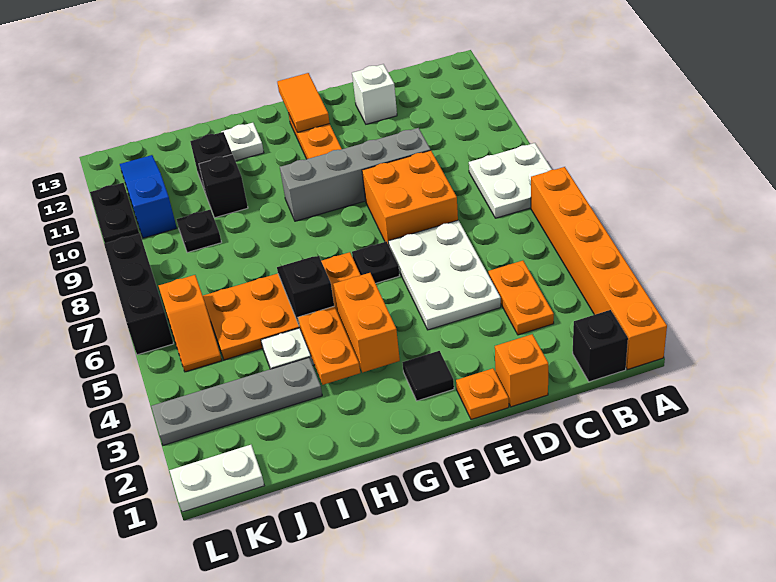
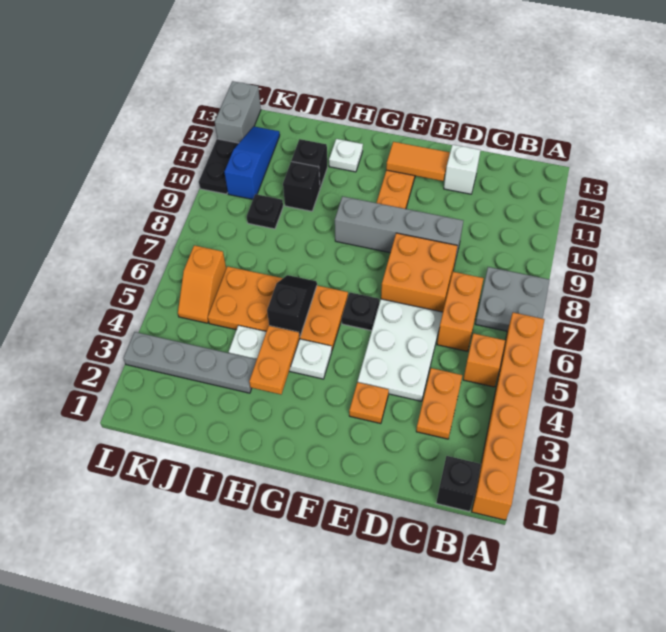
white 2x2 plate [469,143,552,218] -> grey 2x2 plate [475,267,550,331]
orange 1x1 brick [495,334,548,407] -> orange 1x1 brick moved to [463,333,505,387]
orange 1x1 plate [456,368,509,420] -> orange 1x1 plate moved to [349,382,389,424]
black 1x1 tile [402,351,454,401] -> none
orange 1x2 tile [277,73,330,132] -> orange 1x2 tile turned to [386,142,450,181]
orange 1x2 brick [333,273,400,372] -> orange 1x2 brick moved to [437,272,484,351]
white 1x2 plate [169,445,264,512] -> none
black 1x3 brick [104,233,174,355] -> none
none -> grey 1x2 brick [215,81,261,143]

